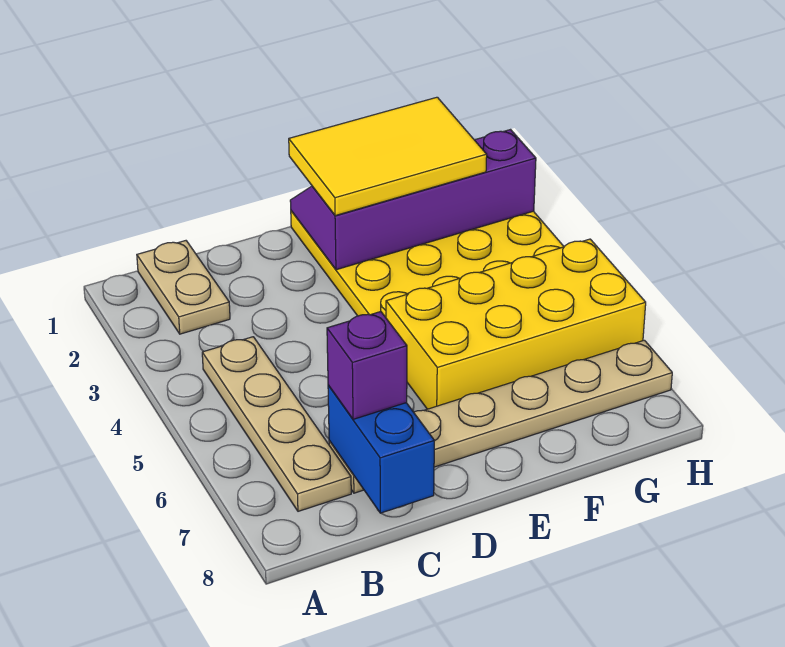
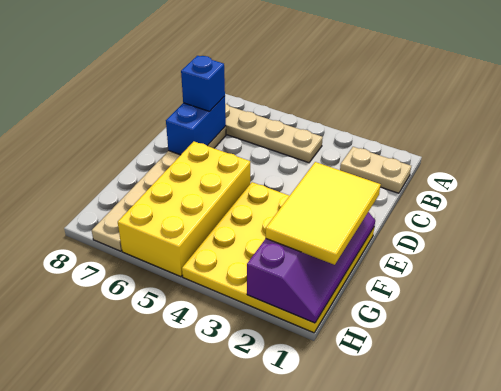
blue 1x2 brick [328,385,434,513] -> blue 1x2 brick turned to [166,96,226,155]
purple 1x1 brick [327,312,407,419] -> blue 1x1 brick [181,56,225,111]

